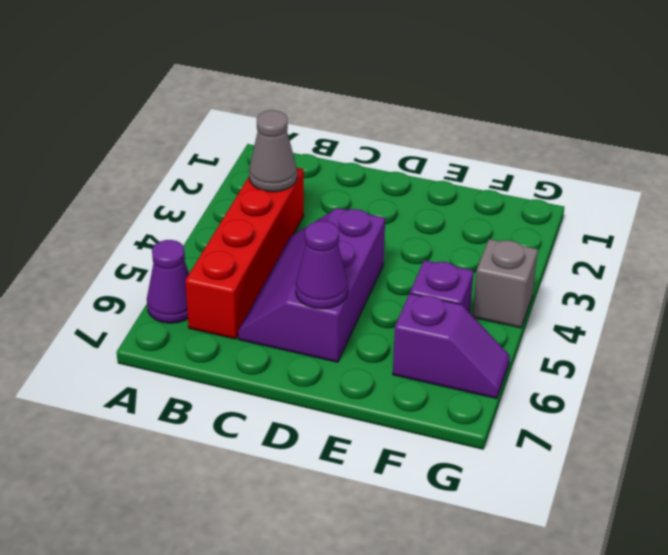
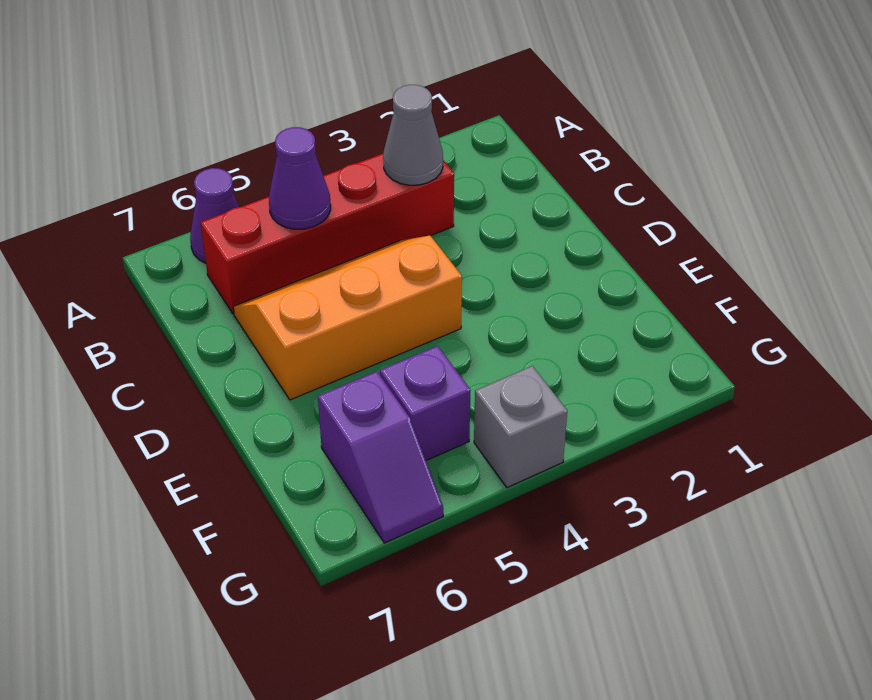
purple 2x3 slope [238,208,385,362] -> orange 2x3 slope [233,236,462,400]
purple 1x1 cone [296,221,348,309] -> purple 1x1 cone moved to [269,127,331,229]

